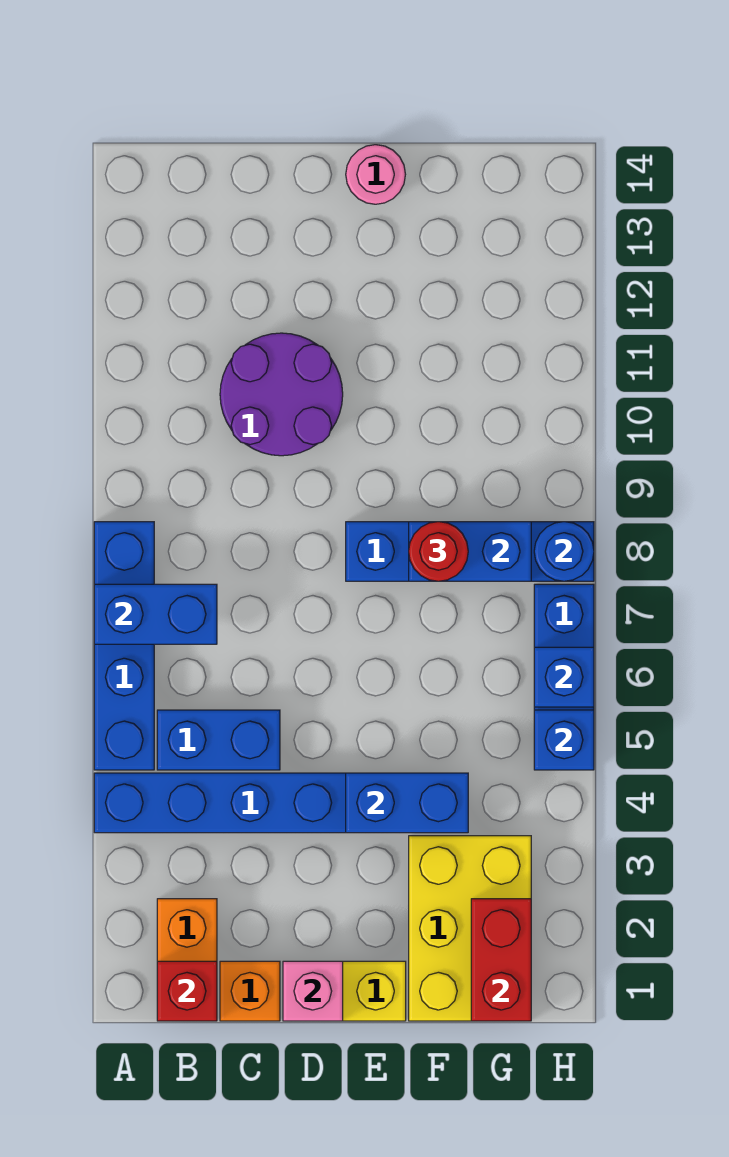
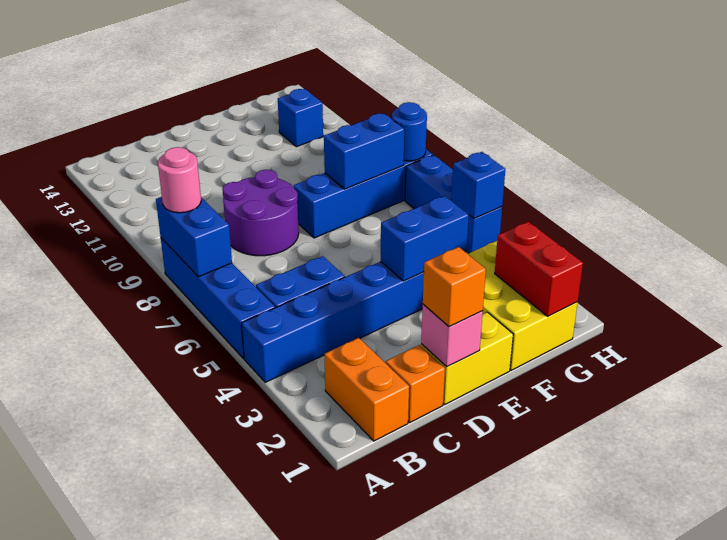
blue 1x2 brick [94,584,217,644] -> blue 1x2 brick turned to [156,197,232,277]
red 1x1 brick [157,961,217,1021] -> none
purple 2x2 round brick [220,333,343,456] -> purple 2x2 round brick moved to [223,170,299,256]
none -> orange 1x1 brick [423,247,486,327]
pink 1x1 round brick [346,145,405,204] -> pink 1x1 round brick moved to [158,147,201,213]
red 1x1 round brick [409,522,468,581] -> none
blue 1x1 brick [534,647,594,707] -> blue 1x1 brick moved to [278,89,323,147]

